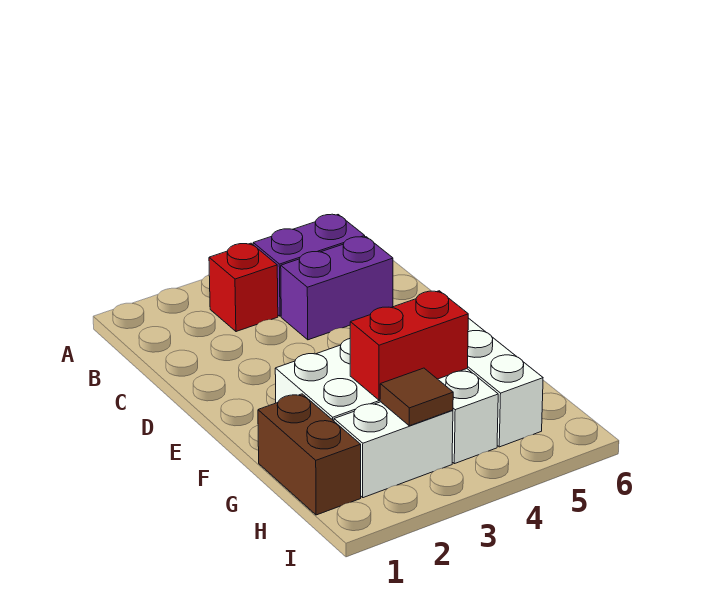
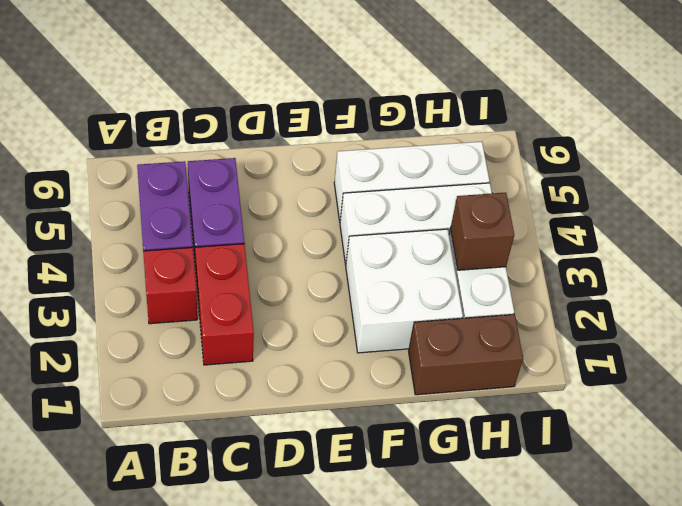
red 1x2 brick [350,291,468,400] -> red 1x2 brick moved to [195,244,254,365]
brown 1x1 tile [380,368,453,426] -> brown 1x1 brick [450,193,514,270]

